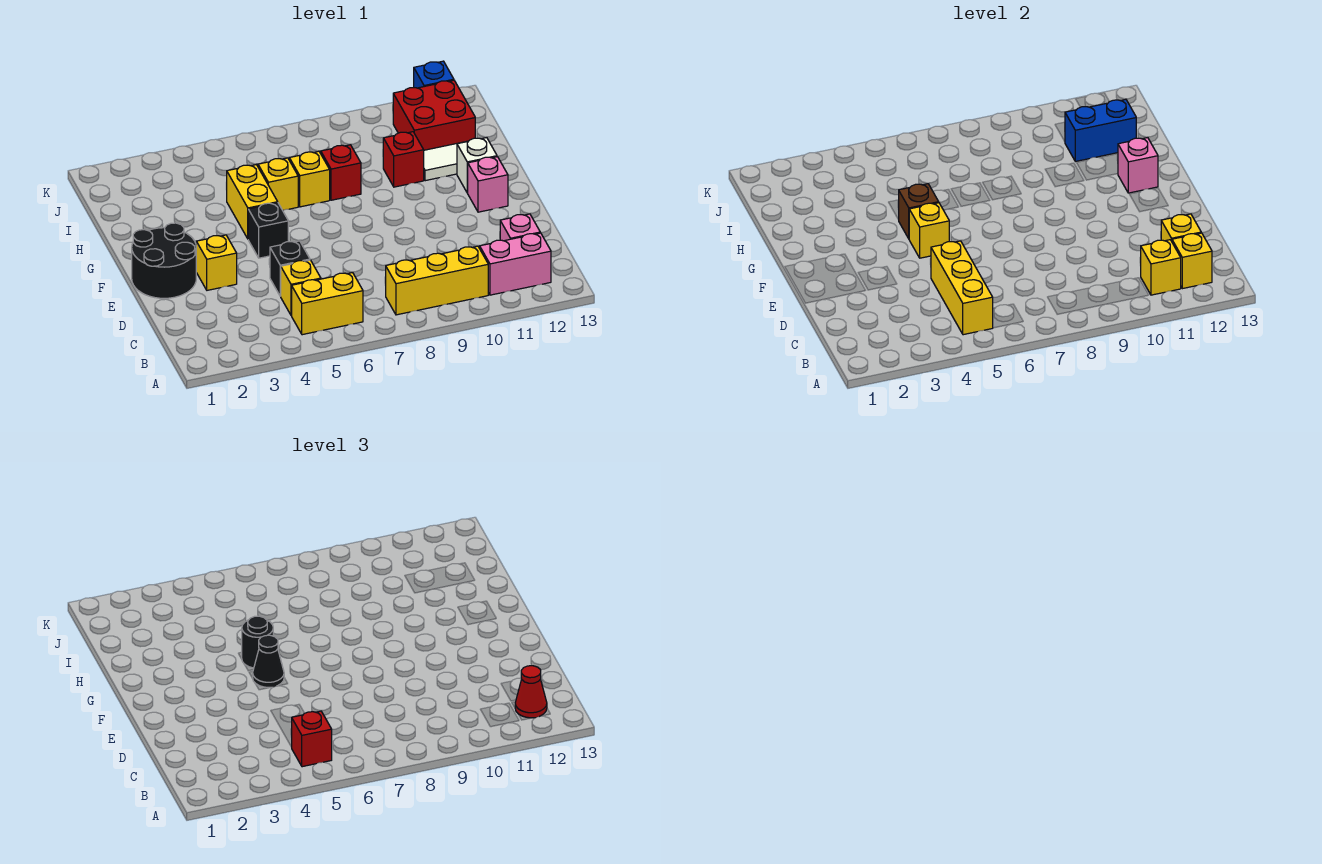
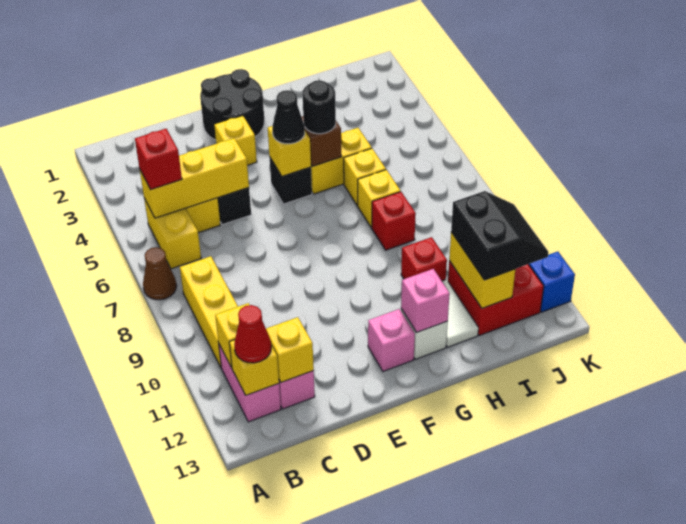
none -> brown 1x1 cone [143,247,177,300]
blue 1x2 brick [1065,99,1136,161] -> yellow 1x2 brick [449,232,515,308]
none -> black 2x2 slope [451,191,548,280]

